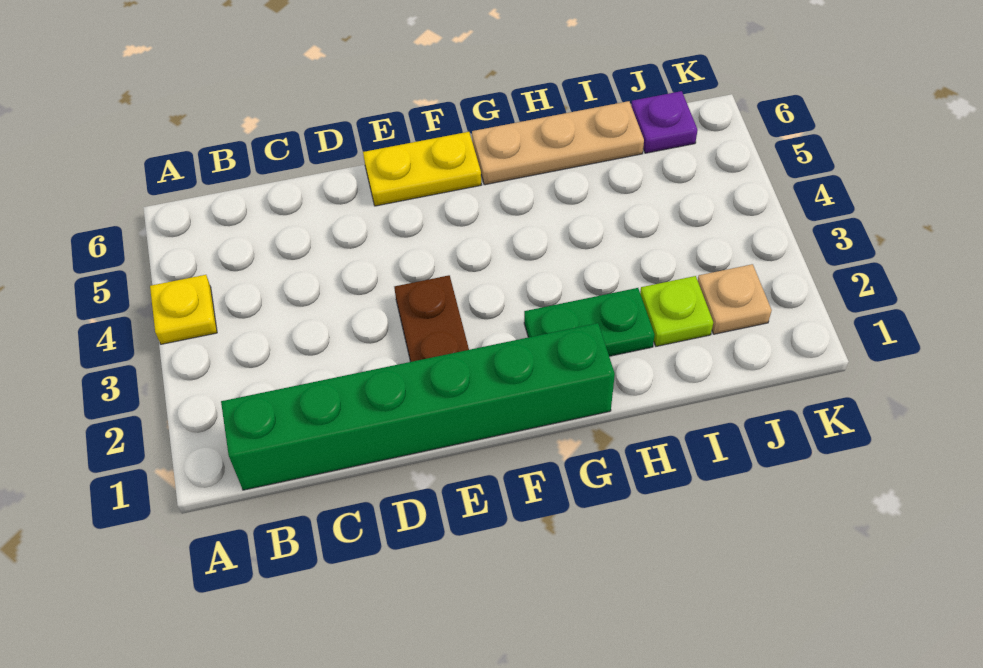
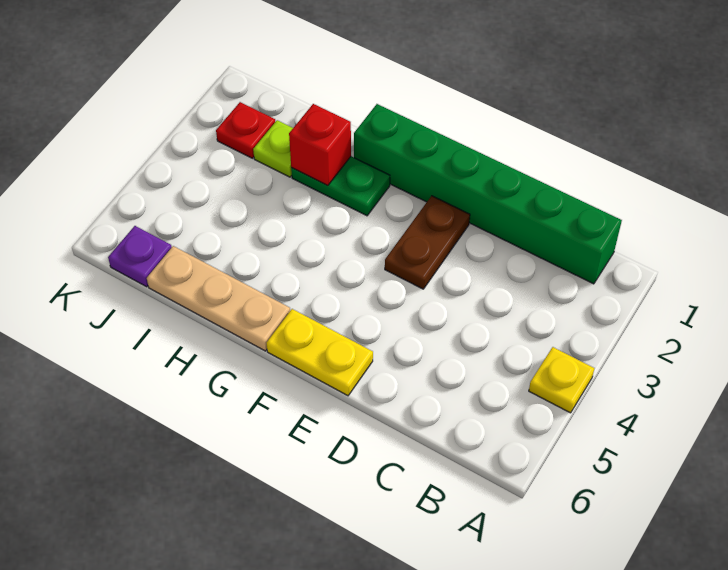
none -> red 1x1 brick [289,104,351,186]
tan 1x1 plate [698,264,772,334] -> red 1x1 plate [216,102,275,158]

